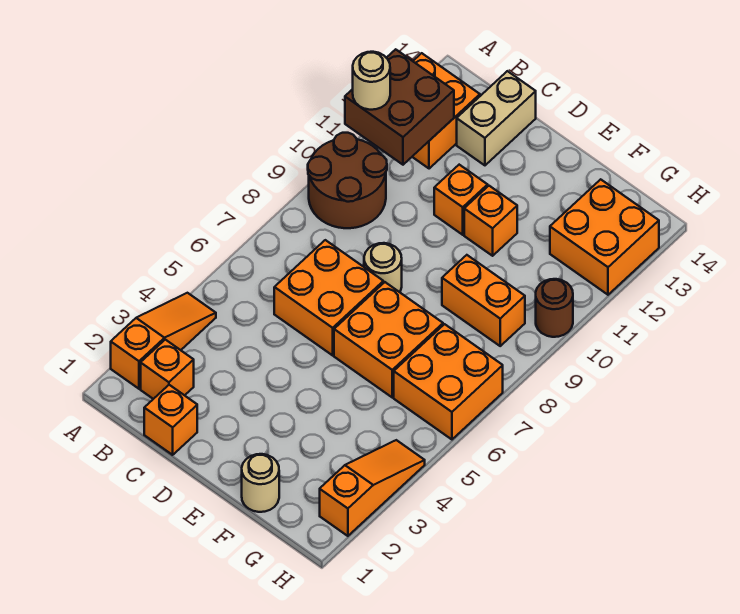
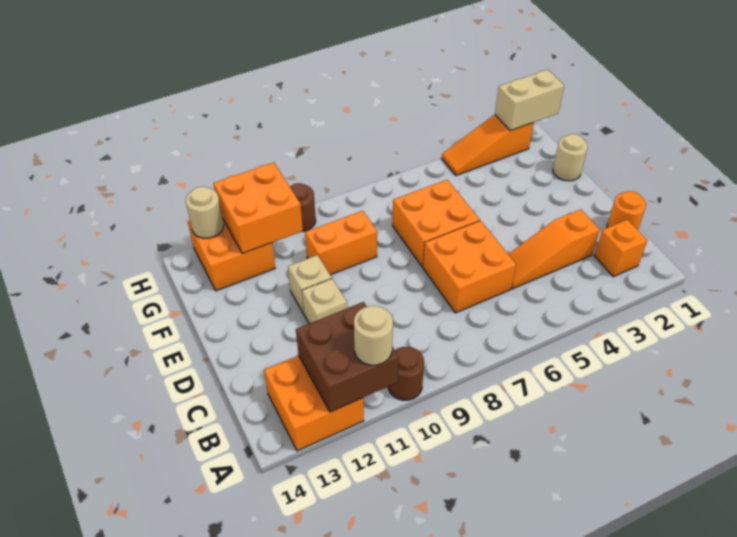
orange 1x3 slope [111,293,216,389] -> orange 1x3 slope moved to [508,209,600,289]
brown 2x2 round brick [308,133,387,228] -> brown 1x1 round brick [388,347,424,400]
orange 1x1 brick [144,385,197,455] -> orange 1x1 round brick [607,191,646,230]
tan 1x2 brick [457,71,536,165] -> tan 1x2 brick moved to [495,70,564,131]
tan 1x1 round brick [364,243,402,292] -> tan 1x1 round brick moved to [186,187,224,238]
orange 1x1 brick [434,165,488,235] -> tan 1x1 brick [302,279,347,324]
orange 1x1 brick [464,186,517,256] -> tan 1x1 brick [288,255,332,314]
orange 1x2 brick [442,255,525,346] -> orange 1x2 brick turned to [305,211,377,275]
orange 2x2 brick [394,324,503,439] -> orange 2x2 brick moved to [213,163,303,253]

